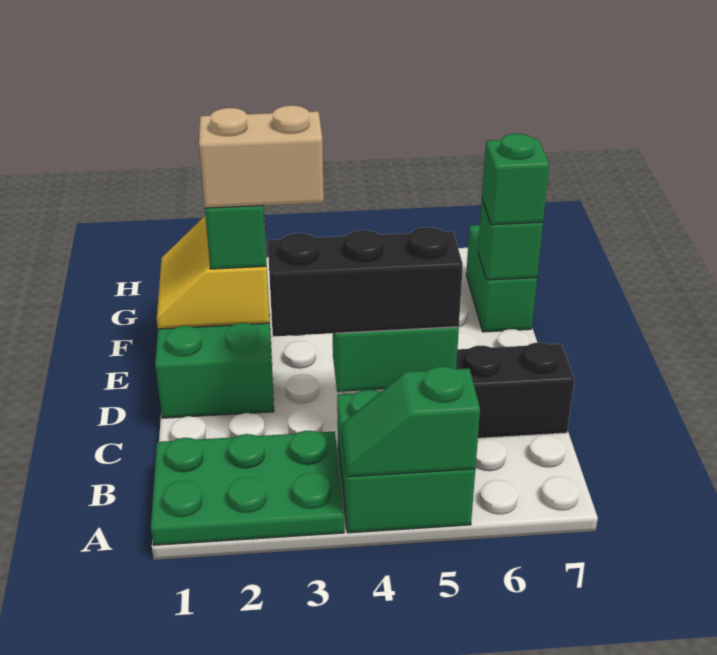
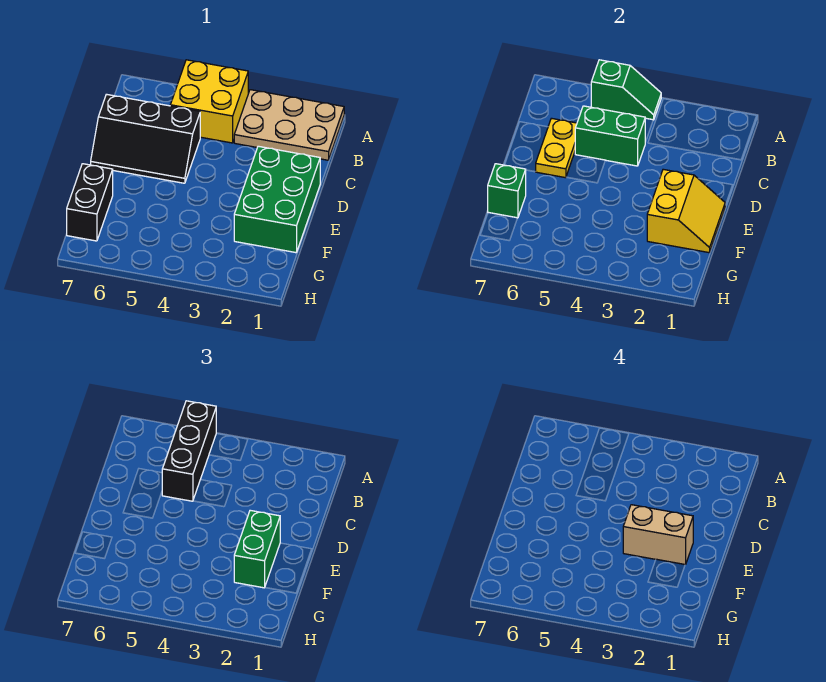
green 2x3 plate [151,431,344,545] -> tan 2x3 plate [234,90,344,160]
green 2x2 brick [337,390,475,533] -> yellow 2x2 brick [170,60,248,143]
black 1x3 brick [268,227,463,337] -> black 1x3 brick turned to [162,401,216,501]
none -> yellow 1x2 plate [536,118,577,178]
green 1x2 brick [466,225,537,332] -> black 1x2 brick [67,164,113,241]
green 1x1 brick [482,133,549,225] -> none

